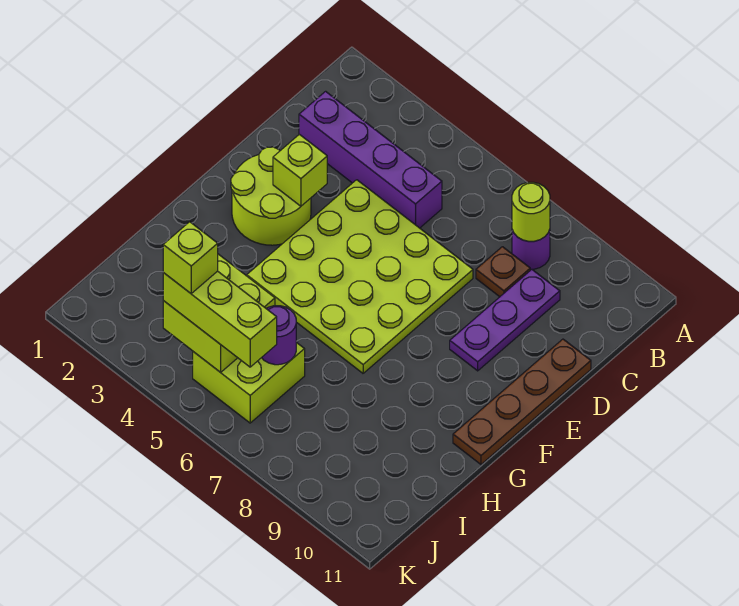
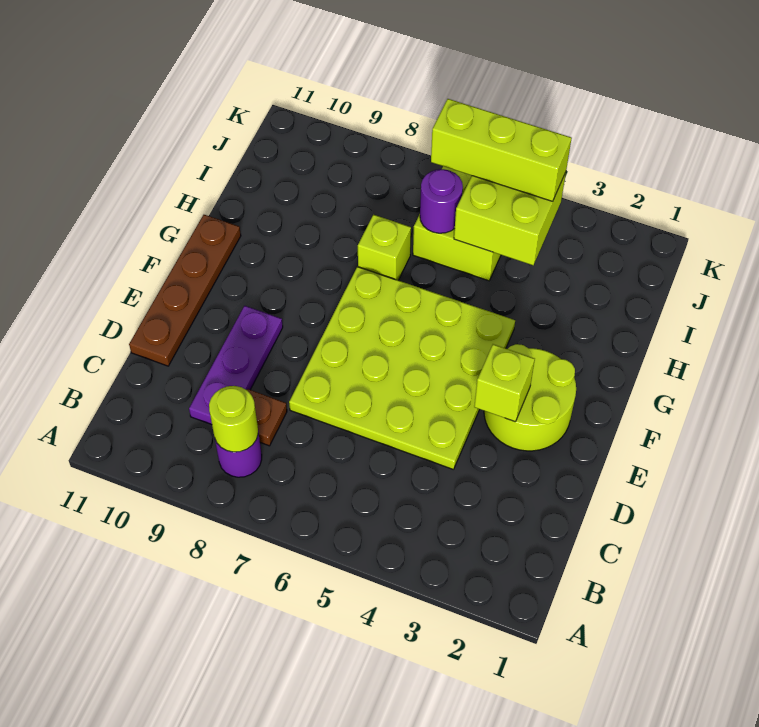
purple 1x4 brick [299,91,442,228] -> none
lime 1x1 brick [163,222,218,293] -> lime 1x1 brick moved to [358,215,411,280]

